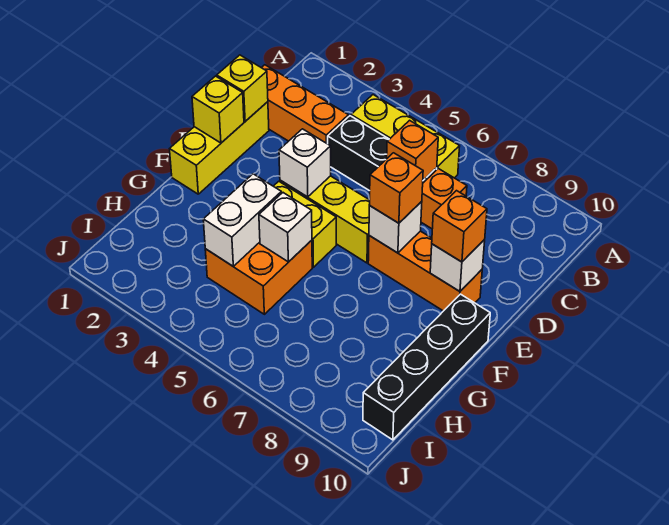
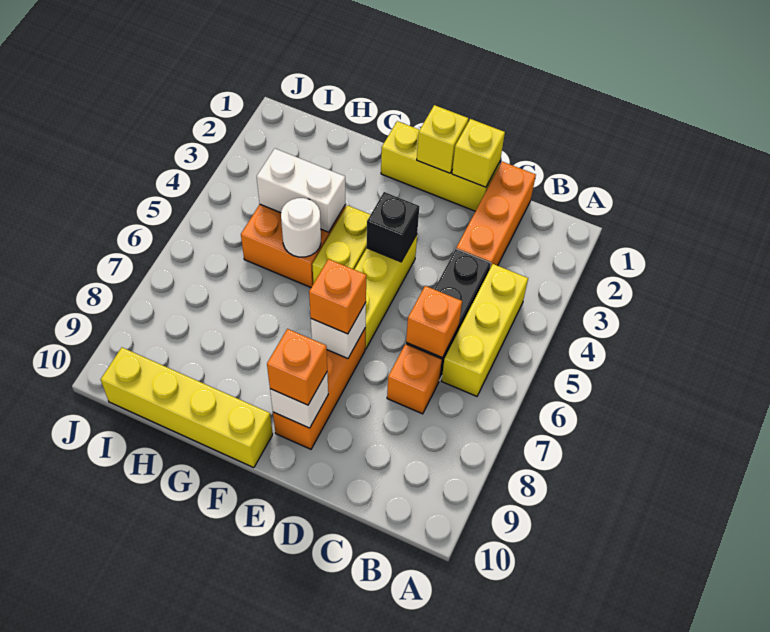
white 1x1 brick [279,129,331,197] -> black 1x1 brick [367,192,419,262]
black 1x4 brick [363,294,490,440] -> yellow 1x4 brick [101,348,273,468]
white 1x1 brick [259,193,312,262] -> white 1x1 round brick [281,198,321,257]

